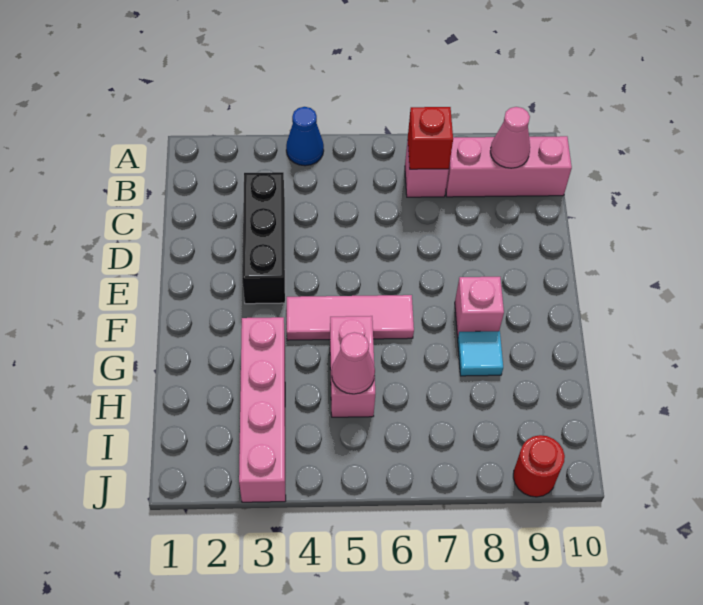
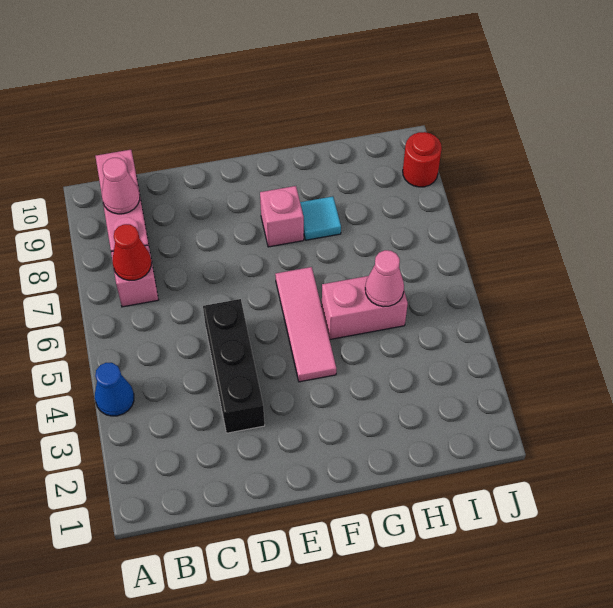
red 1x1 brick [408,107,453,169] -> red 1x1 cone [113,224,152,281]
black 1x3 brick [242,172,285,304] -> black 1x3 brick turned to [203,299,265,433]
pink 1x4 brick [239,317,286,502] -> none

